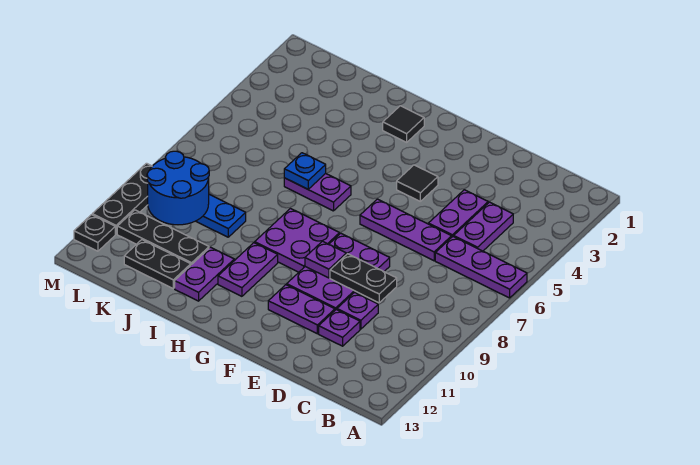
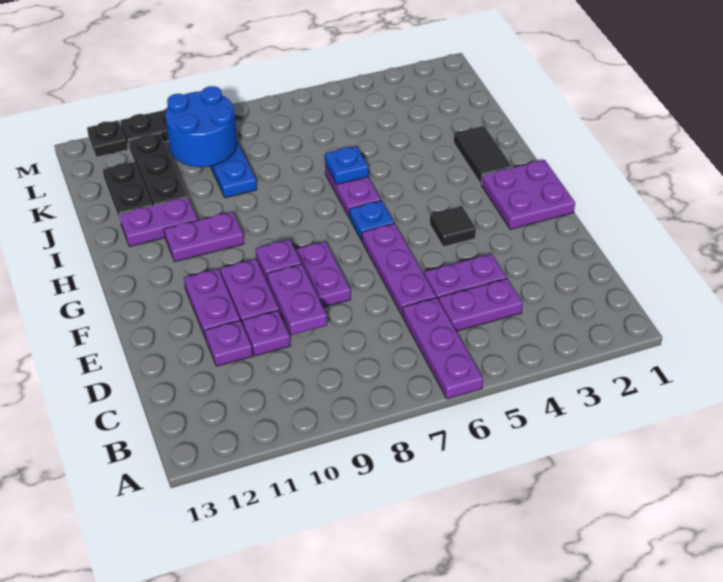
black 1x2 plate [330,254,397,303] -> purple 1x2 plate [267,264,327,335]
none -> blue 1x1 plate [349,201,394,241]
purple 2x2 plate [255,209,340,272] -> purple 2x2 plate moved to [481,160,575,229]
black 1x1 tile [383,106,424,142] -> black 1x2 tile [454,126,512,184]

